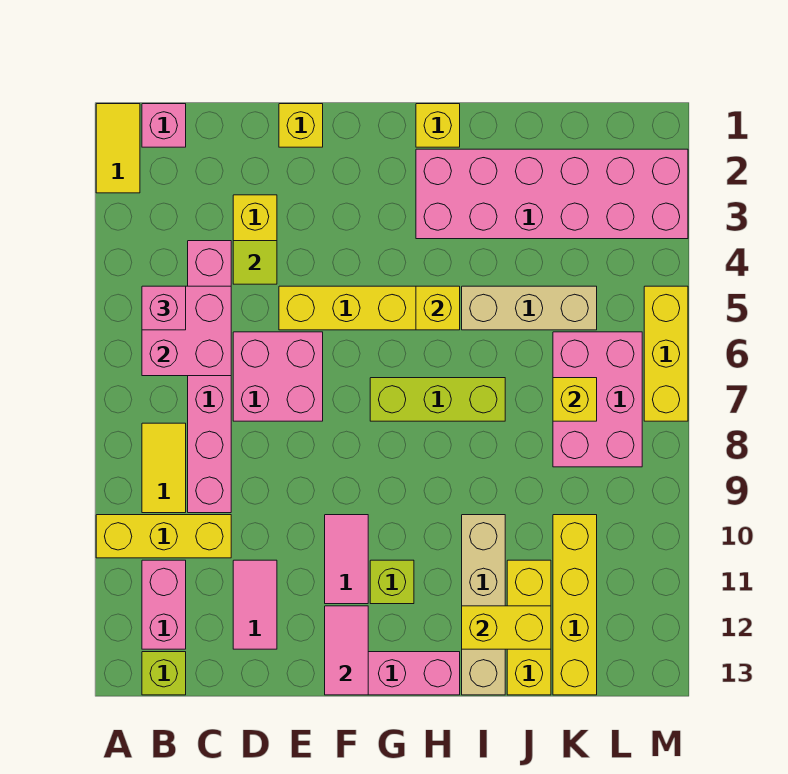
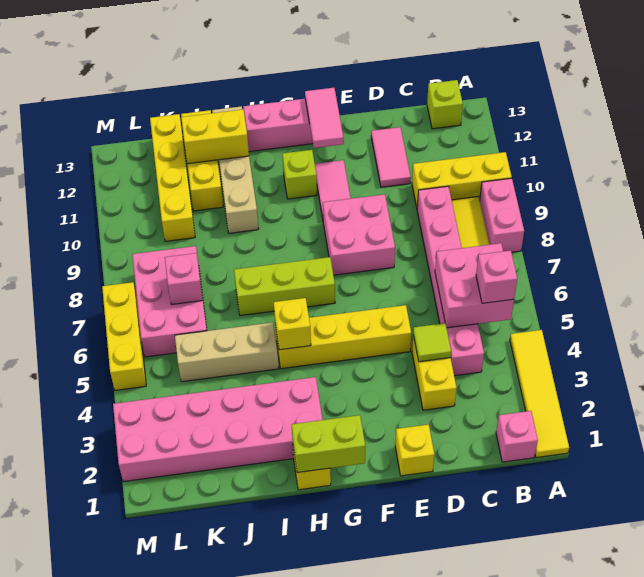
yellow 1x2 tile [96,104,140,193] -> yellow 1x4 tile [510,330,569,458]
pink 1x2 brick [142,560,186,649] -> pink 1x2 brick moved to [480,178,524,252]
pink 2x2 brick [233,332,323,421] -> pink 2x2 brick moved to [323,194,395,275]
none -> lime 1x2 brick [292,415,365,473]
yellow 1x1 brick [553,378,597,421] -> pink 1x1 brick [165,253,203,305]

